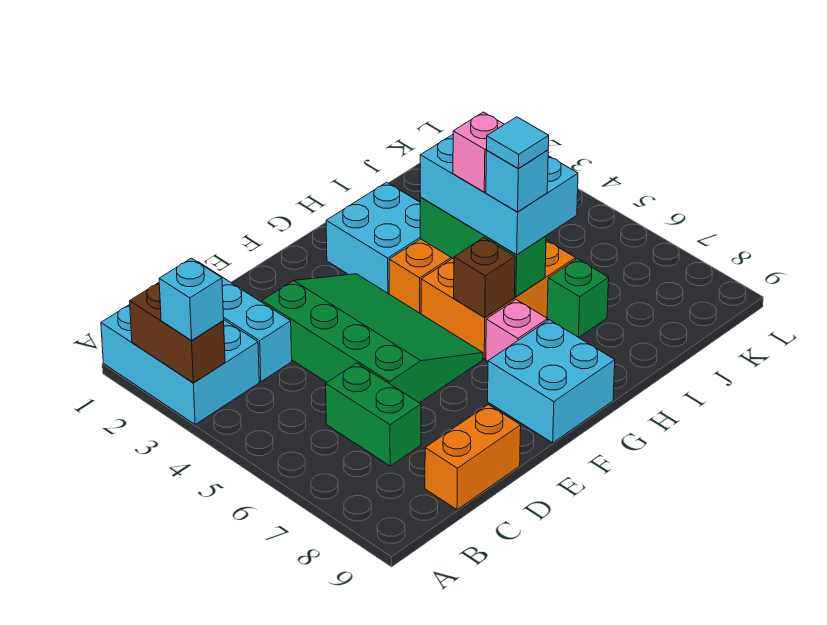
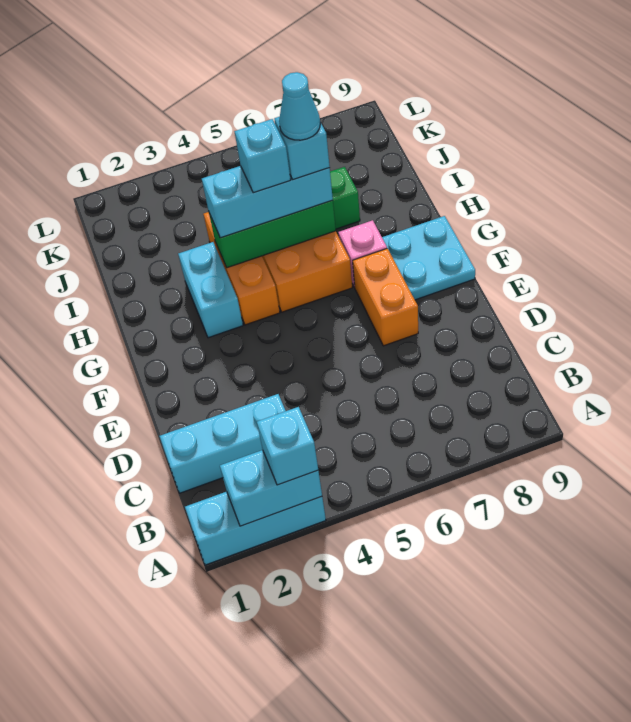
cyan 2x3 brick [101,305,259,424] -> cyan 1x3 brick [185,492,326,565]
brown 1x2 brick [130,283,225,383] -> cyan 1x2 brick [220,450,322,526]
green 1x2 brick [326,363,421,466] -> none
orange 1x2 brick [425,405,521,510] -> orange 1x2 brick moved to [353,248,418,346]
green 3x4 slope [262,274,483,403] -> none
cyan 2x2 brick [488,320,615,443] -> cyan 2x2 plate [382,216,475,300]
cyan 2x2 brick [326,182,420,294] -> cyan 1x2 brick [178,242,243,338]
brown 1x1 brick [454,238,515,317] -> none
cyan 2x3 brick [420,135,578,255] -> cyan 1x3 brick [202,166,333,238]
pink 1x1 brick [453,112,504,192] -> cyan 1x1 brick [234,119,291,193]
cyan 1x1 tile [487,117,549,168] -> cyan 1x1 cone [279,72,320,140]

